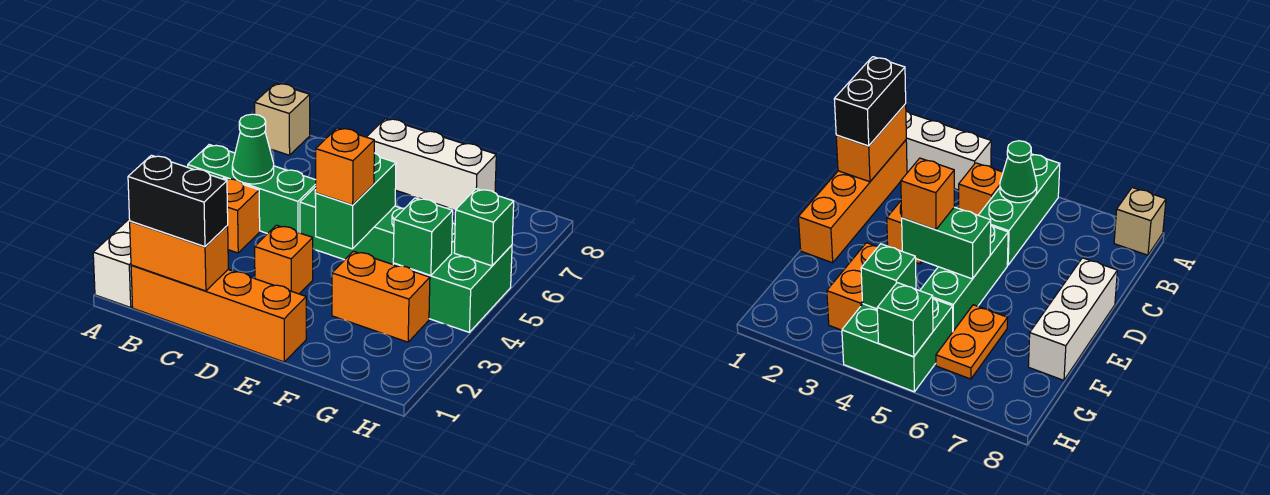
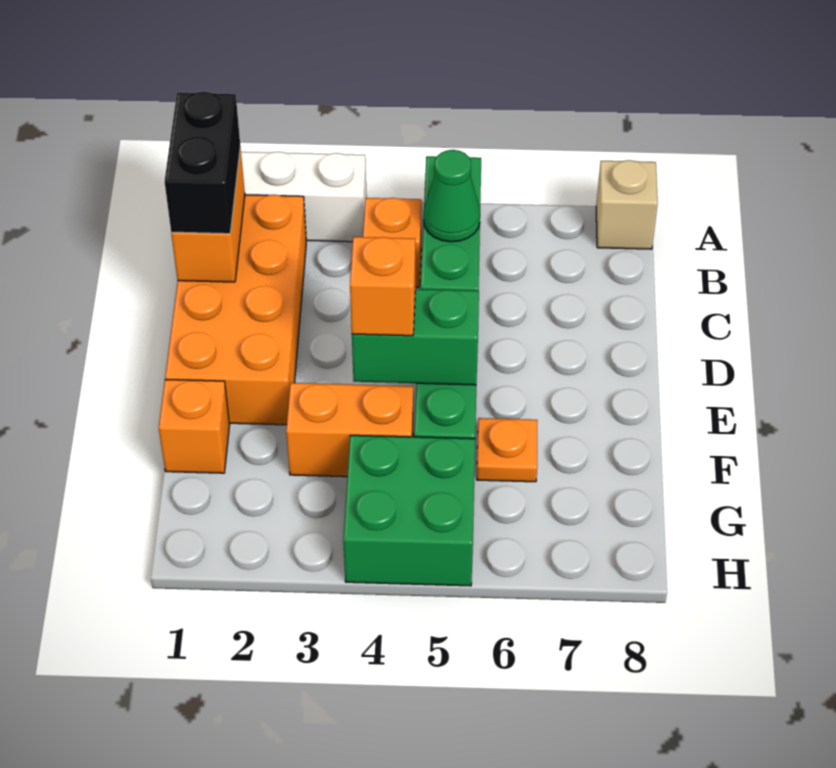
orange 1x4 brick [131,265,306,362] -> orange 2x4 brick [165,195,306,425]
orange 1x1 brick [255,225,313,294] -> orange 1x1 brick moved to [159,380,230,473]
white 1x3 brick [367,119,496,210] -> none
orange 1x2 brick [332,251,430,342] -> orange 1x2 brick turned to [286,383,413,477]
orange 1x2 plate [936,305,1008,379] -> orange 1x1 plate [477,418,537,482]
green 1x1 brick [393,198,453,275] -> none
green 1x1 brick [454,189,514,266] -> none

